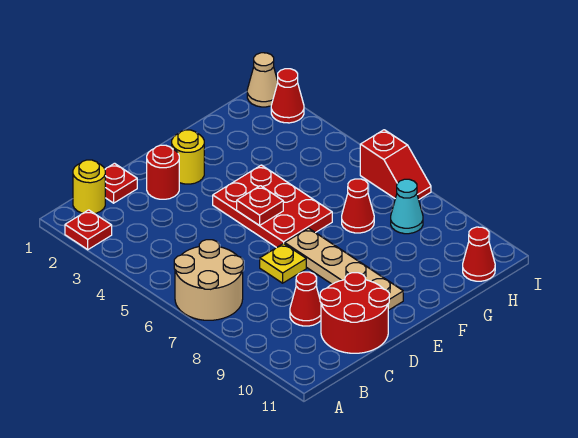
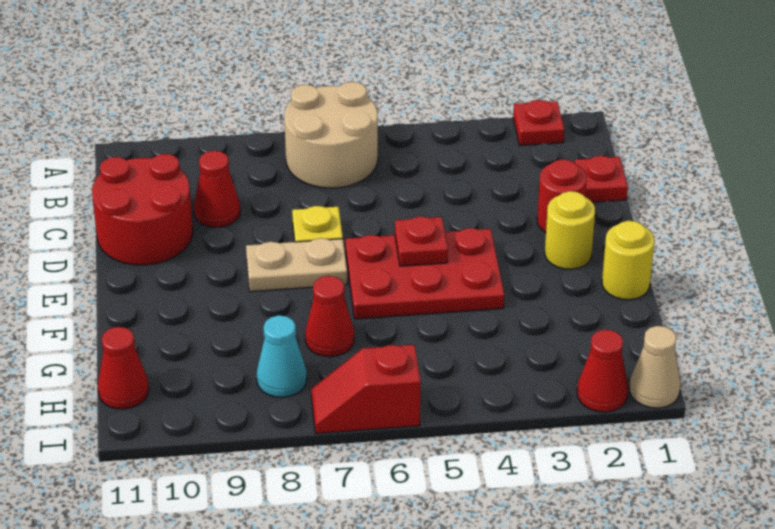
yellow 1x1 round brick [73,160,105,214] -> yellow 1x1 round brick moved to [602,221,654,300]
tan 1x4 plate [285,228,403,310] -> tan 1x2 plate [246,238,347,292]

